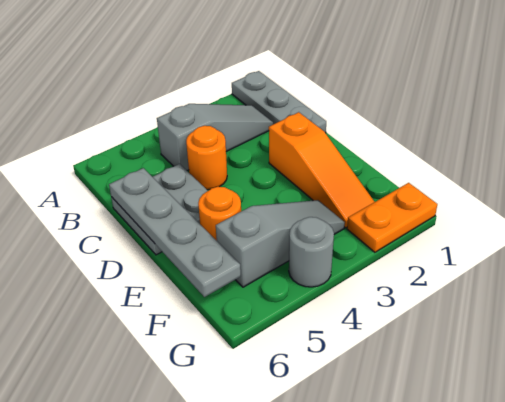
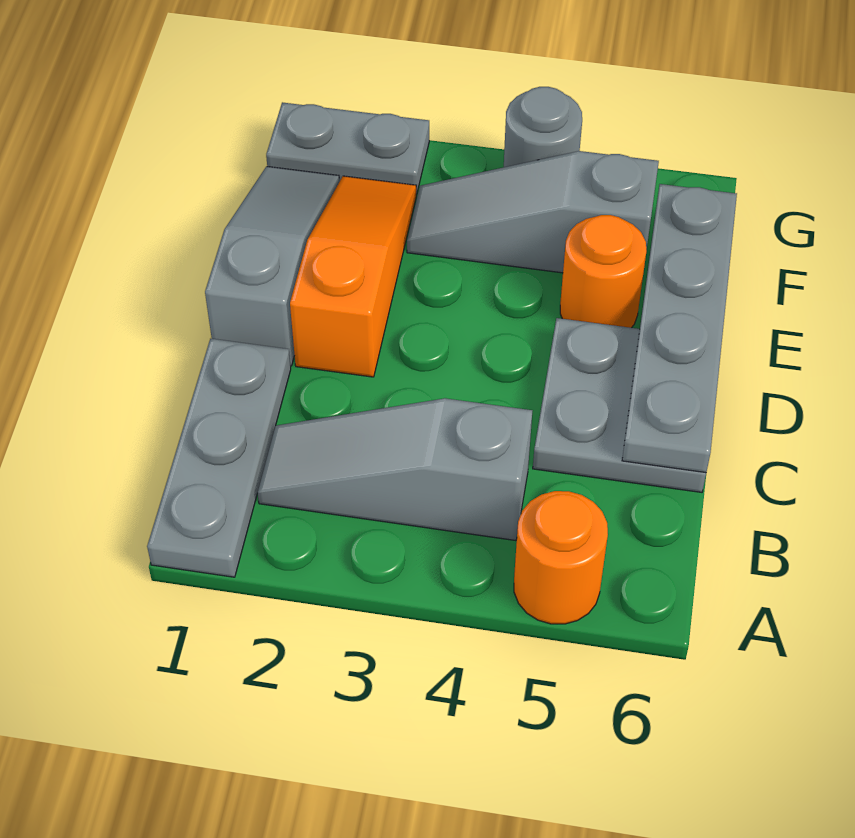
orange 1x1 round brick [186,126,227,190] -> orange 1x1 round brick moved to [514,491,608,624]
none -> grey 1x3 slope [205,166,339,366]
orange 1x2 plate [347,183,437,252] -> grey 1x2 plate [266,102,429,194]

